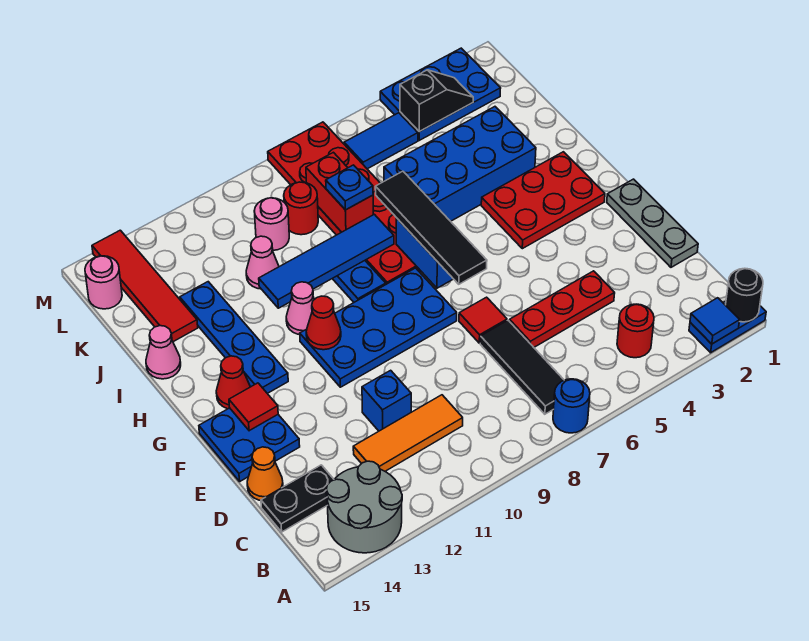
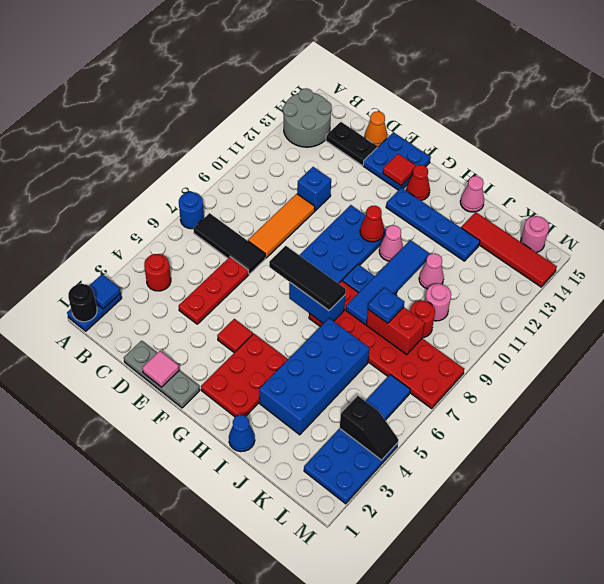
orange 1x3 tile [353,395,463,471] -> orange 1x3 tile moved to [248,194,315,258]
black 1x2 plate [261,465,334,532] -> black 1x2 plate turned to [326,122,377,165]
none -> pink 1x1 tile [142,351,179,387]
red 1x1 tile [459,297,507,343] -> red 1x1 tile moved to [217,319,253,353]
black 1x4 tile [375,171,487,284] -> black 1x3 tile [269,246,346,310]
none -> blue 1x1 cone [229,415,255,452]
black 1x2 slope [400,70,473,132] -> black 1x2 slope turned to [340,396,398,460]

